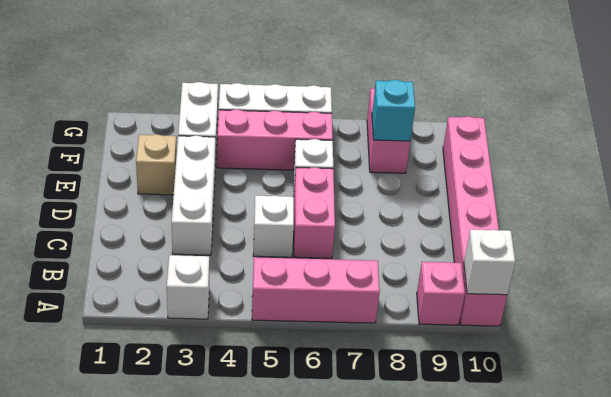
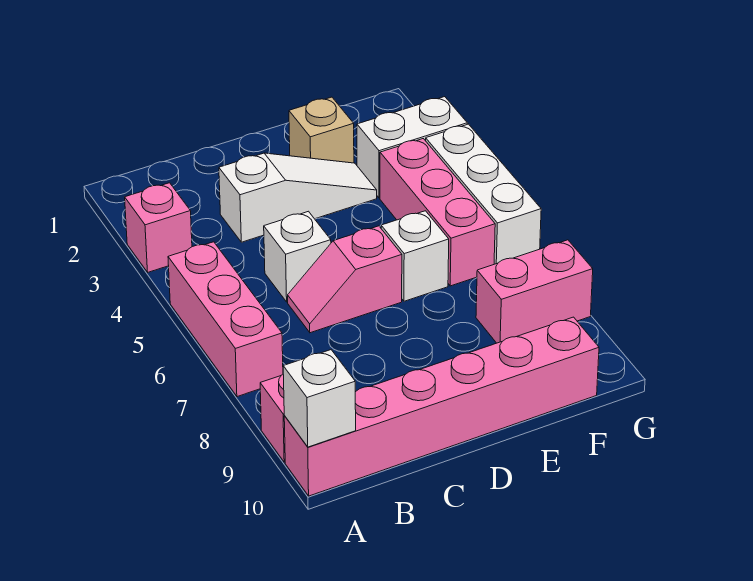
white 1x1 brick [167,255,209,319] -> pink 1x1 brick [125,183,192,272]
white 1x3 brick [172,135,215,255] -> white 1x3 slope [219,153,377,242]
pink 1x2 brick [294,167,335,258] -> pink 1x2 slope [288,226,402,333]
cyan 1x1 brick [372,80,415,141] -> none

